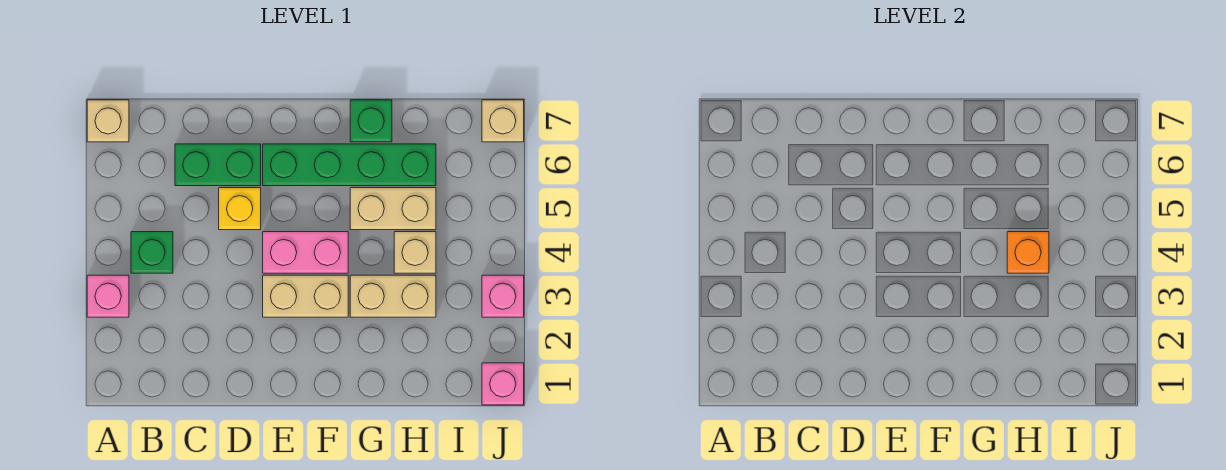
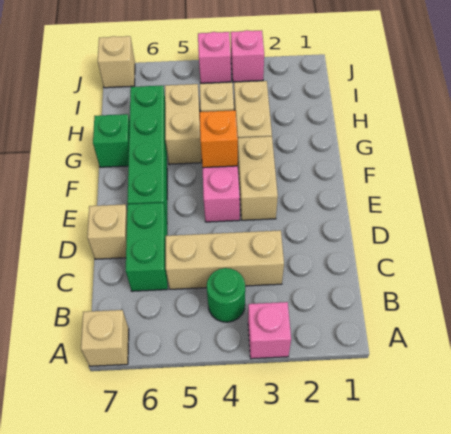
green 1x1 brick [131,232,173,273] -> green 1x1 round brick [207,268,245,322]
none -> tan 1x3 brick [166,230,284,289]
yellow 1x1 brick [219,188,261,230] -> none
none -> tan 1x1 brick [87,204,127,259]
orange 1x1 brick [1007,232,1049,273] -> orange 1x1 brick moved to [200,110,238,168]
pink 1x1 brick [482,363,524,405] -> pink 1x1 brick moved to [198,32,231,83]

